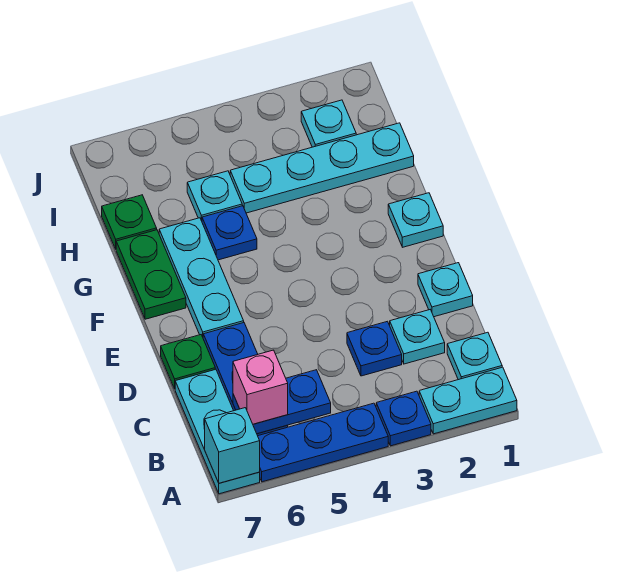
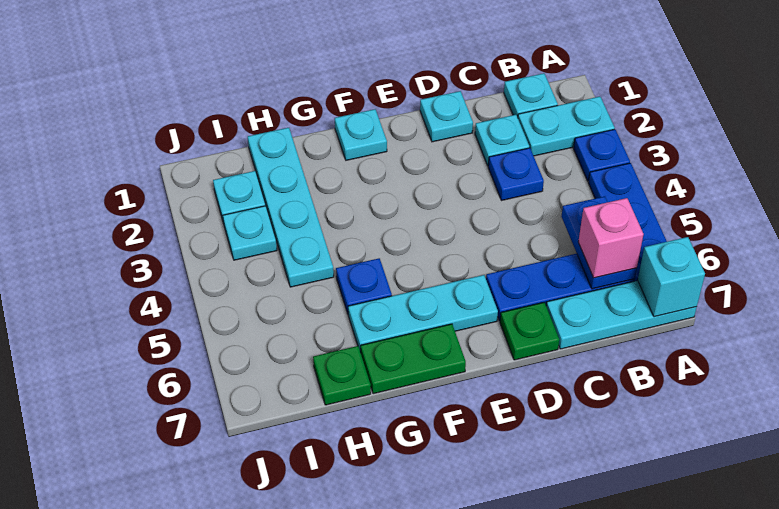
cyan 1x2 plate [419,367,517,434] -> cyan 1x2 plate turned to [518,97,615,156]
cyan 1x1 plate [187,171,242,221] -> cyan 1x1 plate moved to [223,206,277,260]

